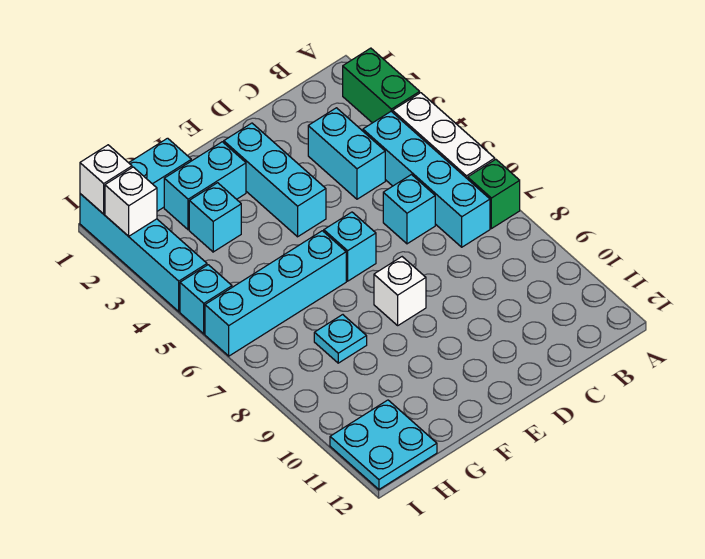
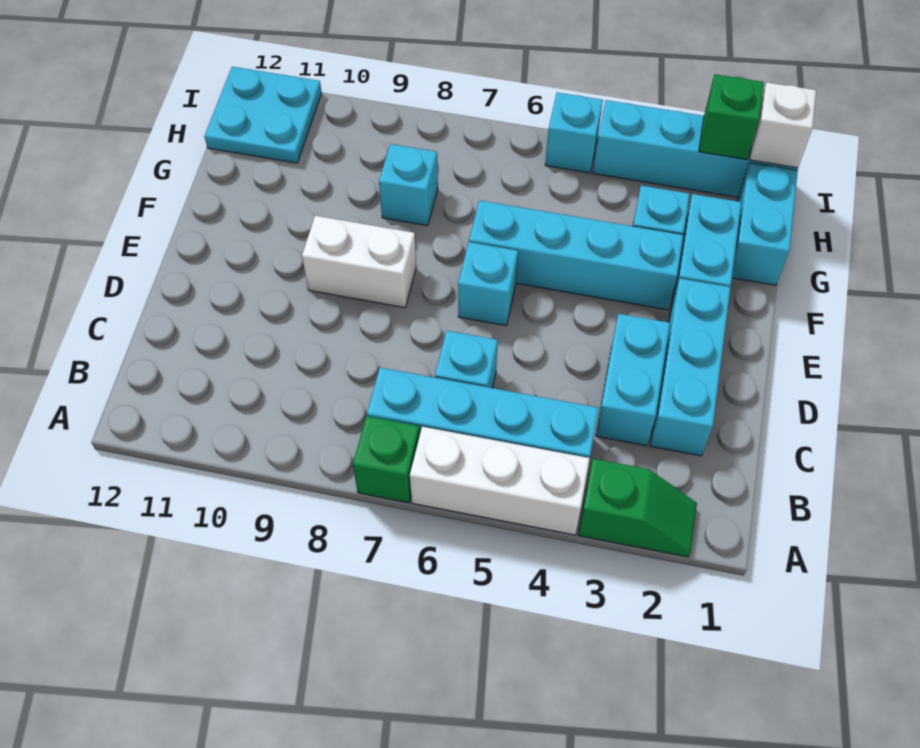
green 1x2 brick [343,48,420,123] -> green 1x2 slope [578,459,697,557]
cyan 1x2 brick [308,108,385,199] -> cyan 1x2 brick turned to [596,314,670,446]
cyan 1x3 brick [224,123,326,237] -> cyan 1x3 brick turned to [650,278,731,456]
white 1x1 brick [374,257,426,325] -> white 1x2 brick [302,216,416,308]
cyan 1x4 brick [205,231,346,356] -> cyan 1x4 brick turned to [469,200,683,310]
cyan 1x1 plate [314,315,367,363] -> cyan 1x1 brick [379,144,438,226]
white 1x1 brick [105,167,157,236] -> green 1x1 brick [699,74,764,160]

